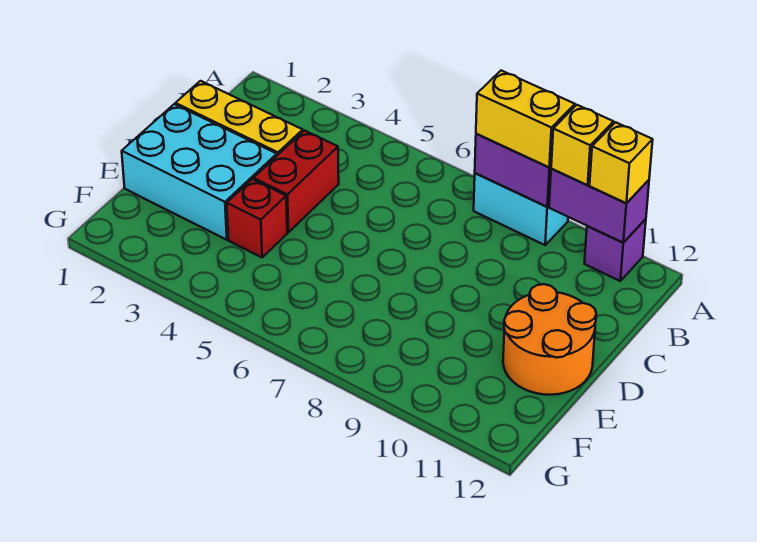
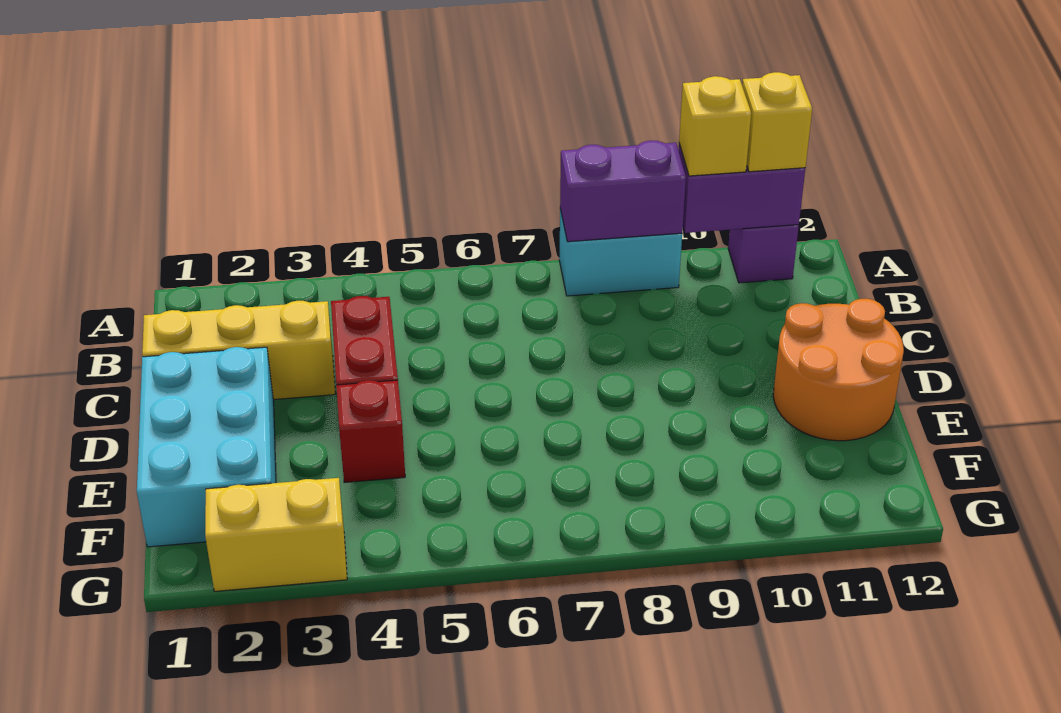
yellow 1x2 brick [476,71,575,167] -> yellow 1x2 brick moved to [205,478,347,591]
cyan 2x3 brick [122,104,277,240] -> cyan 2x3 brick turned to [137,347,276,547]

